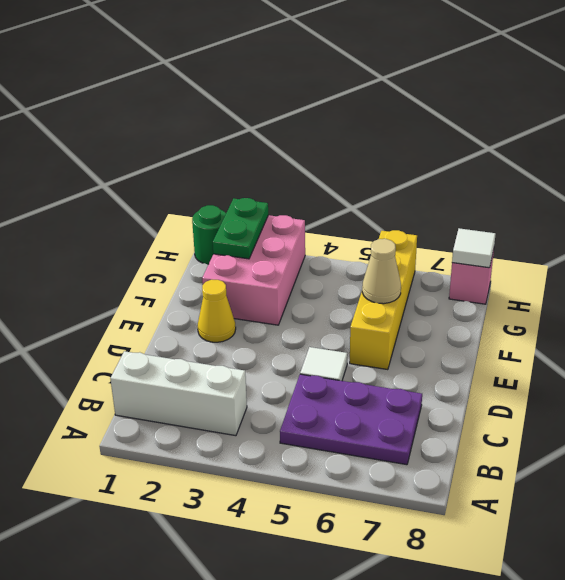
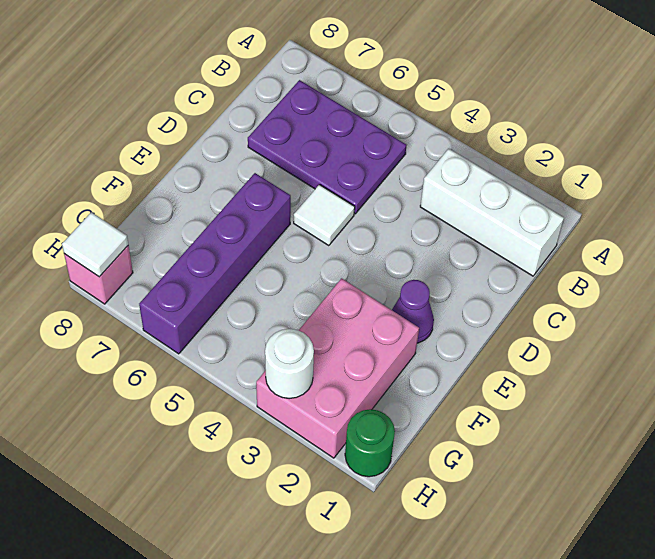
yellow 1x1 cone [198,280,236,342] -> purple 1x1 cone [392,280,434,343]
yellow 1x4 brick [350,230,417,370] -> purple 1x4 brick [139,173,291,354]
tan 1x1 cone [362,239,401,304] -> none
green 1x2 plate [213,198,268,259] -> none
none -> white 1x1 round brick [265,329,314,399]

